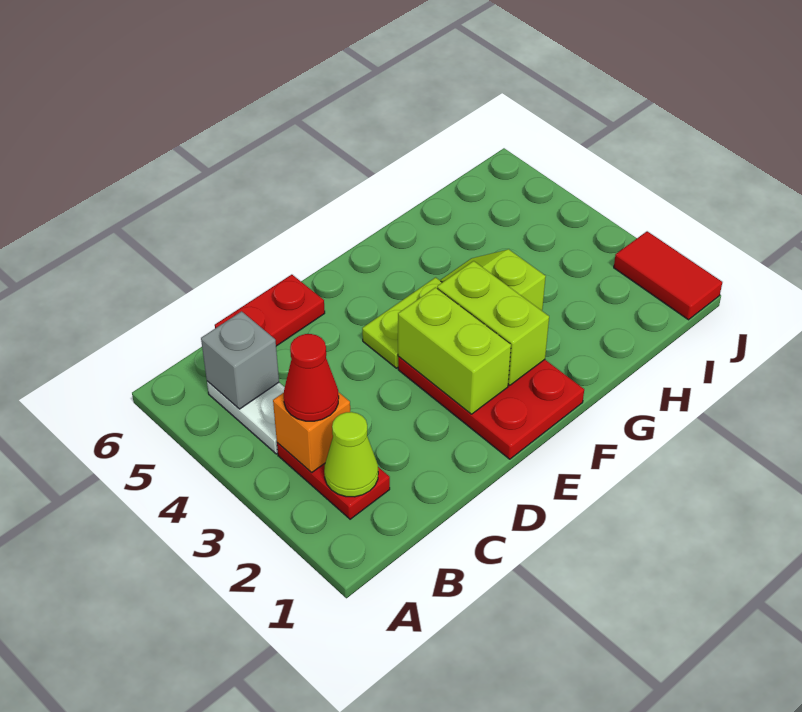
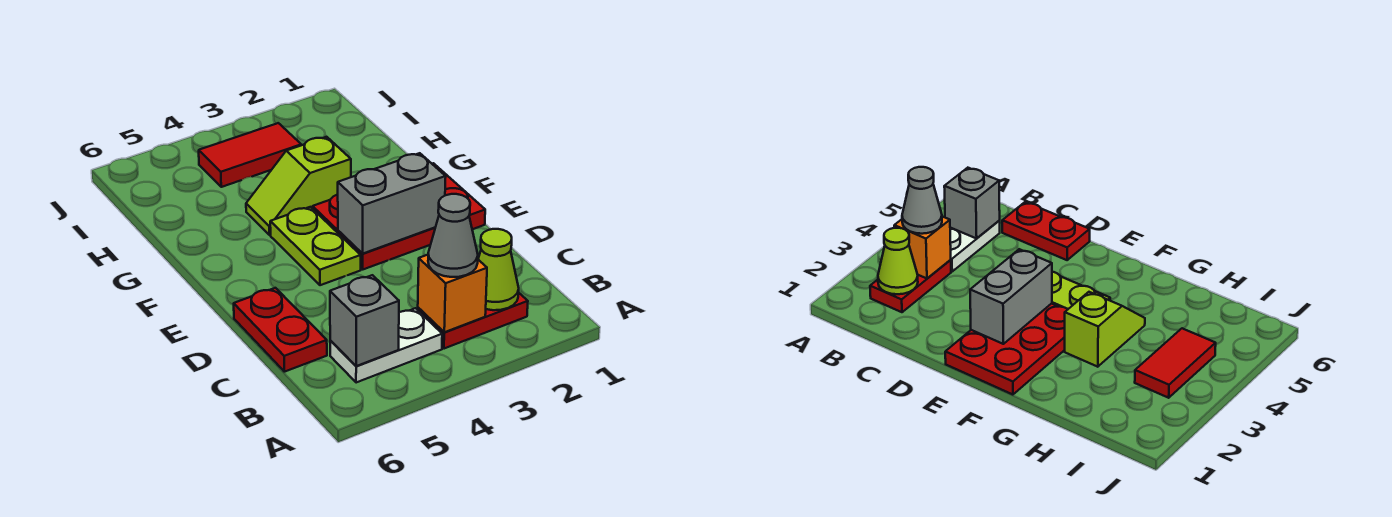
red 1x1 cone [284,334,339,421] -> grey 1x1 cone [428,194,478,277]
lime 1x2 brick [398,287,511,414] -> grey 1x2 brick [338,153,446,254]
lime 1x2 brick [437,261,549,385] -> none
red 1x2 tile [614,231,722,320] -> red 1x2 tile moved to [199,123,301,187]

